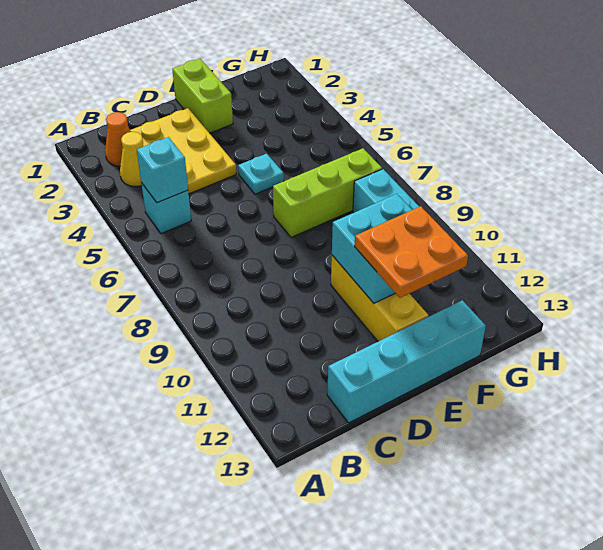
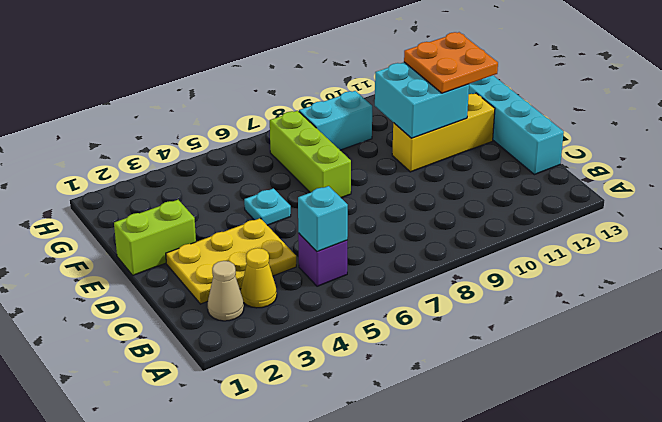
orange 1x1 cone [105,112,131,166] -> tan 1x1 cone [208,261,244,321]
cyan 1x1 brick [141,183,191,234] -> purple 1x1 brick [298,233,347,286]

